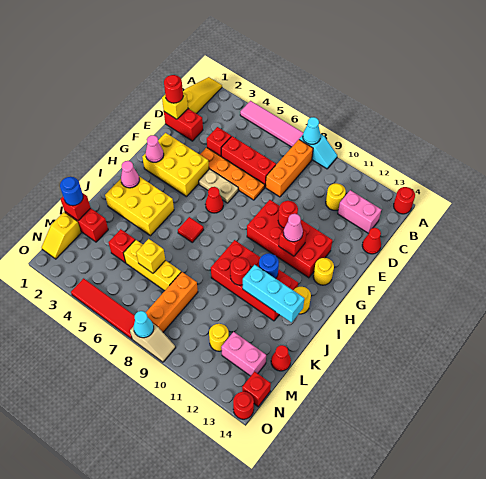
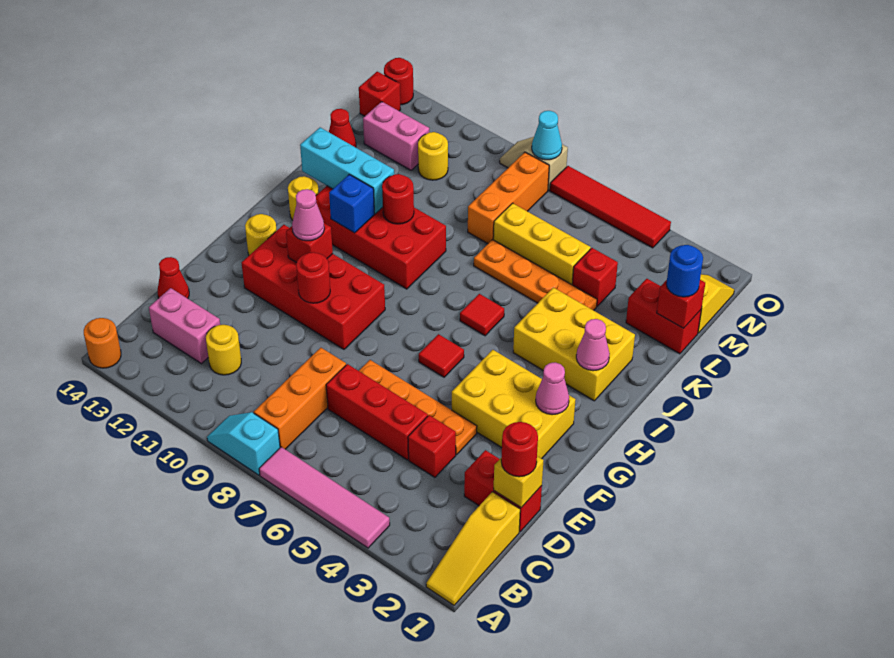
cyan 1x1 cone [303,117,321,144] -> none
red 1x1 round brick [394,187,415,214] -> orange 1x1 round brick [84,318,121,368]
tan 1x2 plate [199,169,238,203] -> none
red 1x1 cone [205,187,223,213] -> red 1x1 tile [419,334,464,377]
blue 1x1 round brick [259,253,279,279] -> blue 1x1 brick [329,175,375,233]
none -> orange 1x4 plate [474,239,597,310]
yellow 1x1 brick [136,239,165,273] -> none

